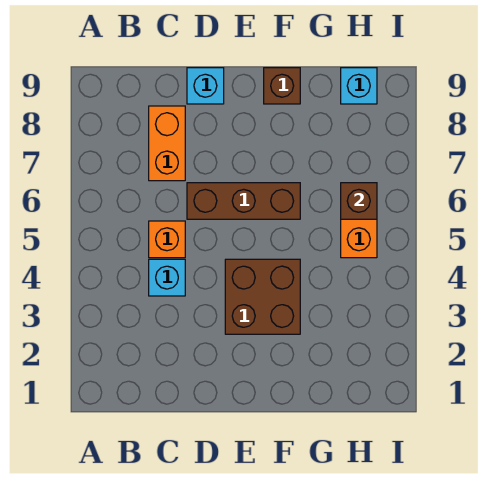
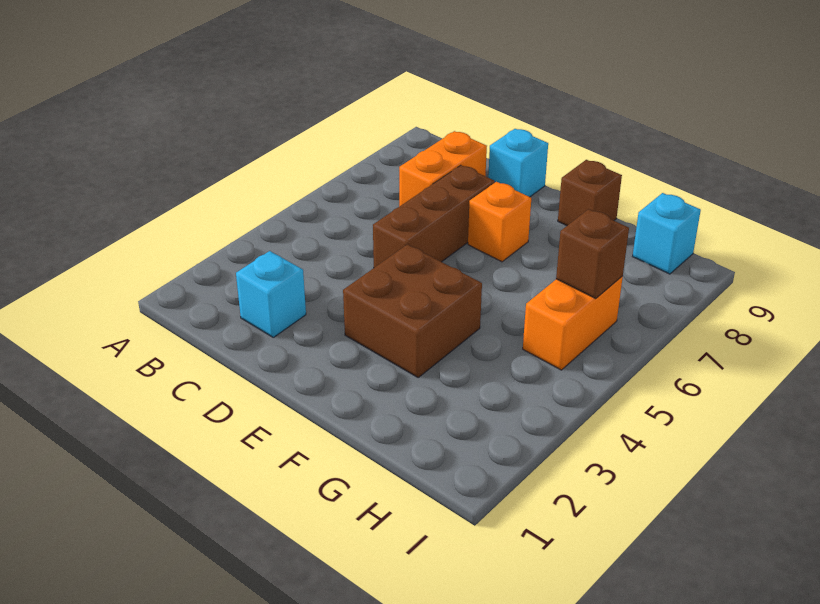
cyan 1x1 brick [149,259,185,296] -> cyan 1x1 brick moved to [236,251,306,337]
orange 1x1 brick [149,221,185,258] -> orange 1x1 brick moved to [468,182,531,262]
brown 1x3 brick [187,183,300,219] -> brown 1x3 brick turned to [373,165,495,268]

